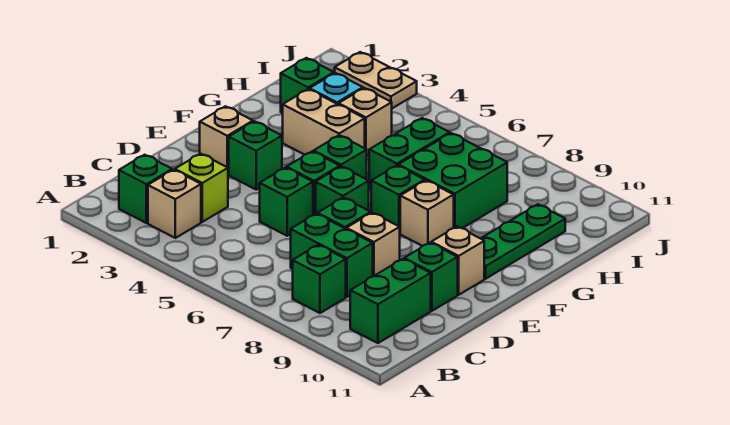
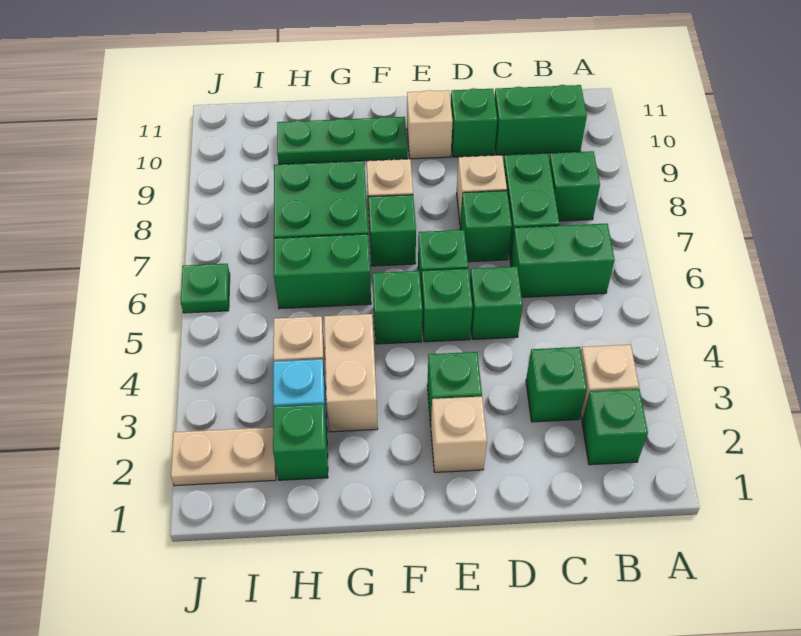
none -> green 1x2 brick [510,224,615,297]
lime 1x1 brick [175,154,228,222] -> green 1x1 brick [526,347,587,422]
tan 1x2 plate [335,52,417,108] -> tan 1x2 plate turned to [171,427,276,486]
none -> green 1x1 plate [181,264,230,313]

